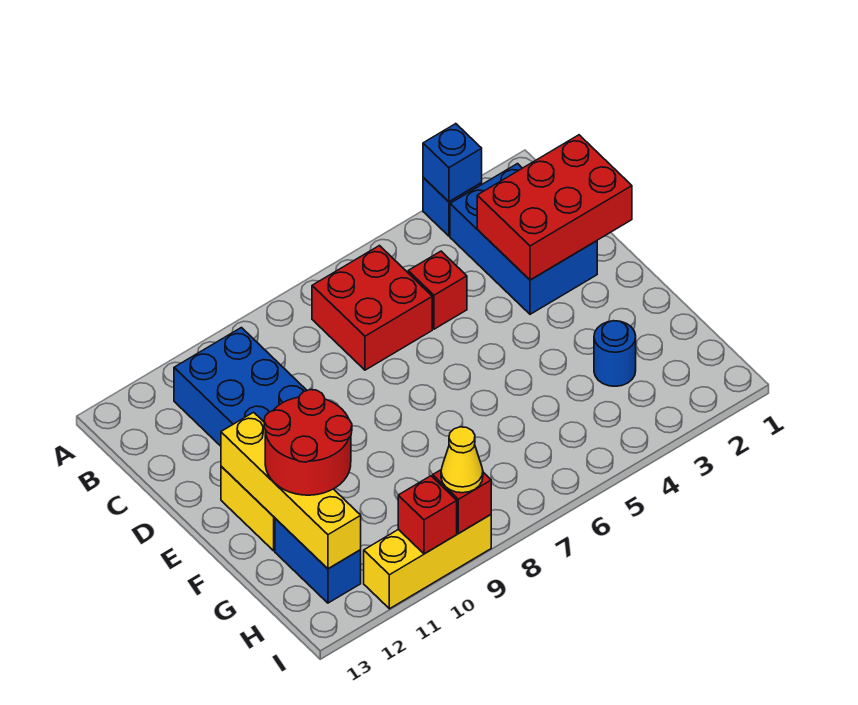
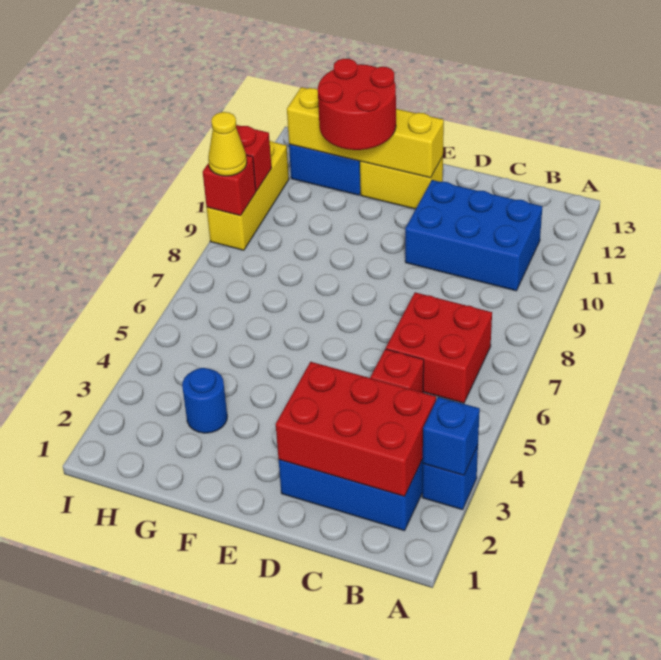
red 2x3 brick [477,135,632,280] -> red 2x3 brick turned to [276,362,436,497]

